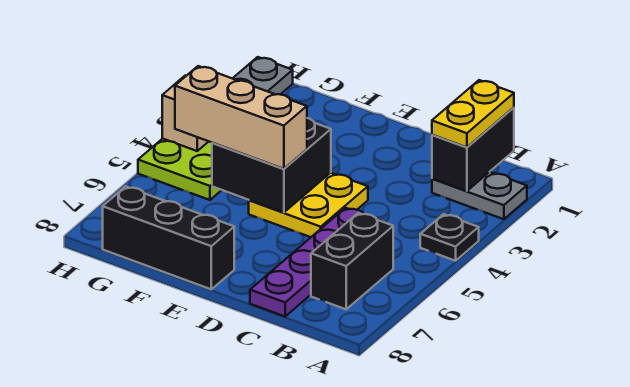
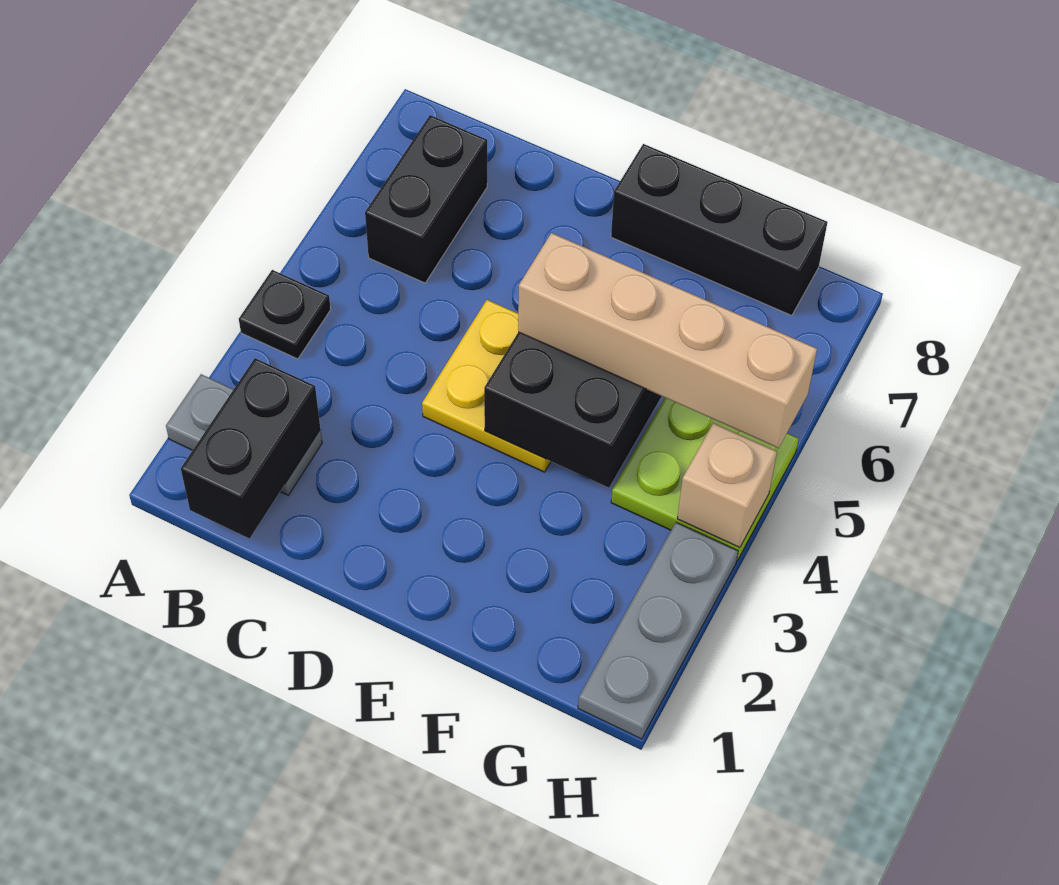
yellow 1x2 plate [432,80,514,147] -> none
purple 1x4 plate [250,208,380,316] -> none
tan 1x3 brick [175,66,307,169] -> tan 1x4 brick [518,233,817,448]

